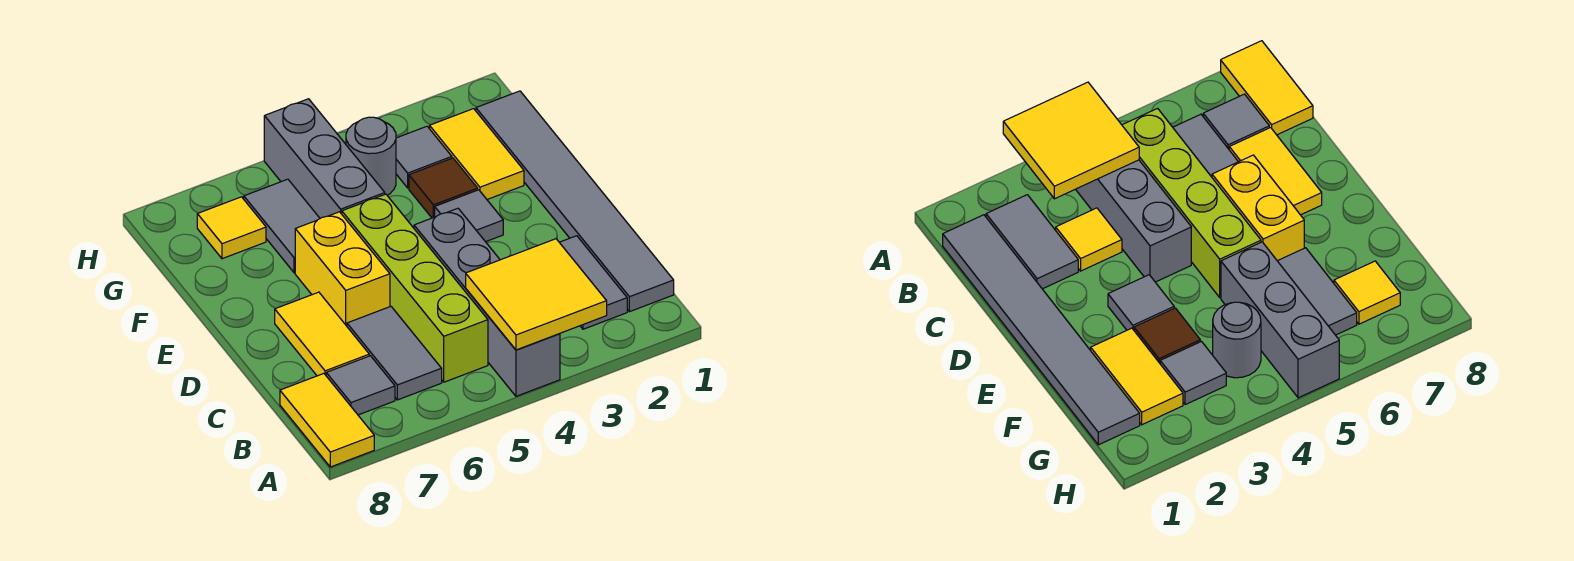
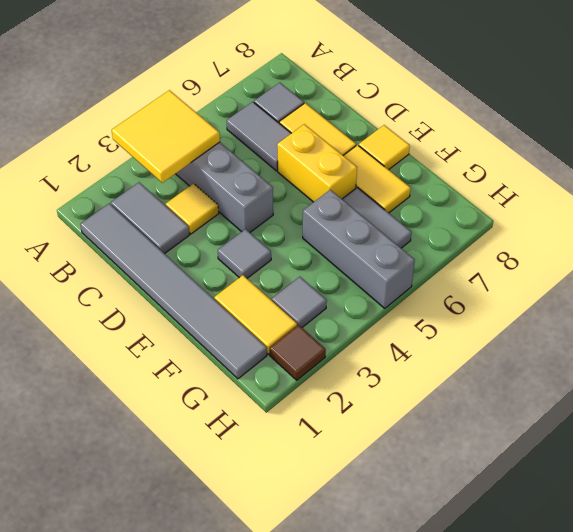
yellow 1x2 tile [280,374,374,467] -> yellow 1x2 tile moved to [343,145,411,213]
lime 1x4 brick [342,194,488,382] -> none
brown 1x1 tile [409,158,478,218] -> brown 1x1 tile moved to [270,325,326,380]
grey 1x1 round brick [346,117,396,195] -> none
yellow 1x1 tile [197,197,266,259] -> yellow 1x1 tile moved to [359,125,410,170]

